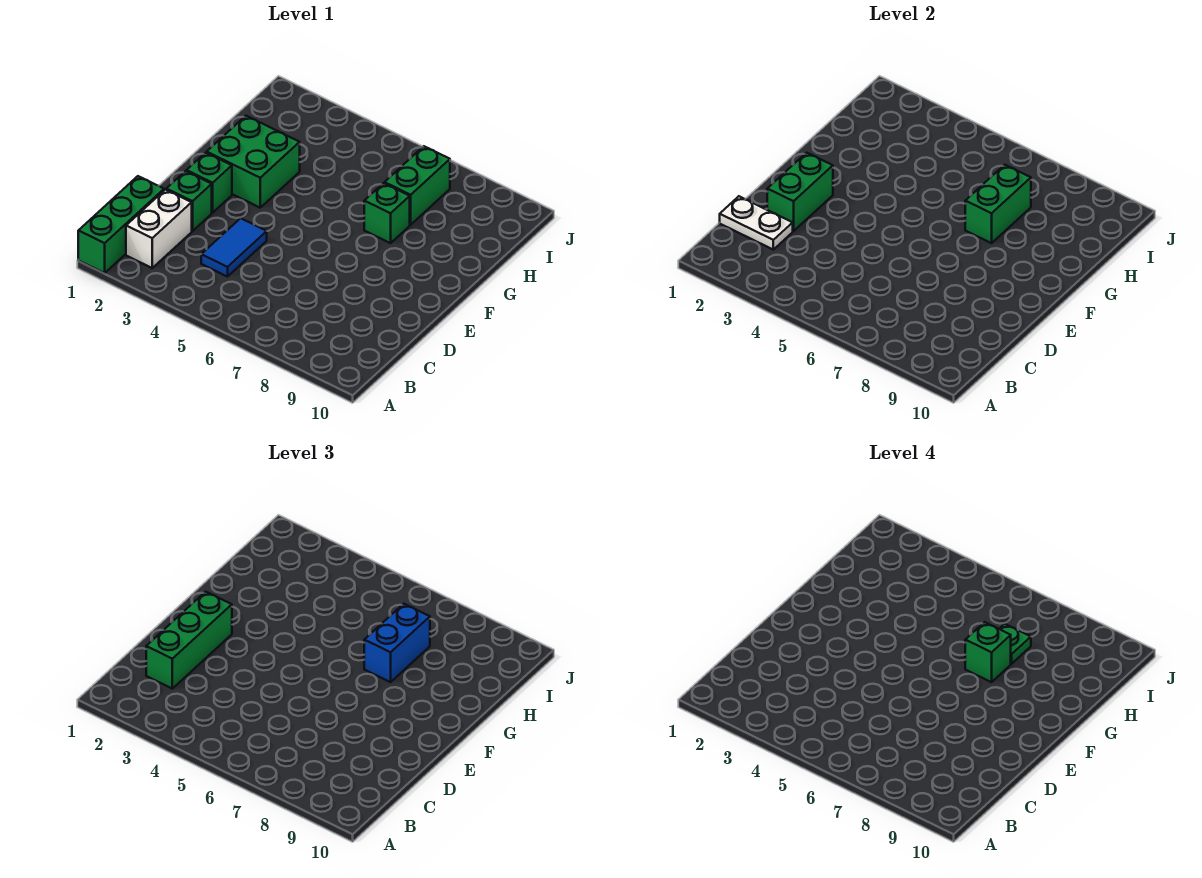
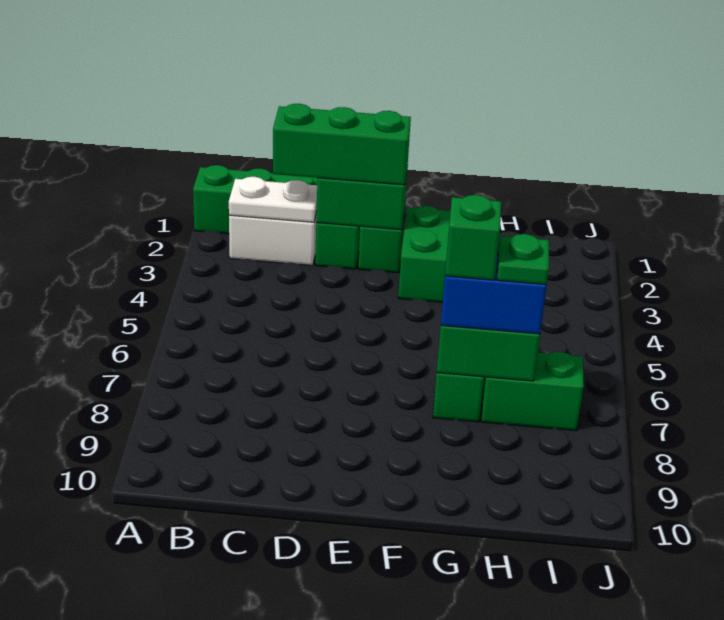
white 1x2 plate [720,196,793,250] -> white 1x2 plate turned to [229,177,317,222]
blue 1x2 tile [201,218,267,277] -> none

